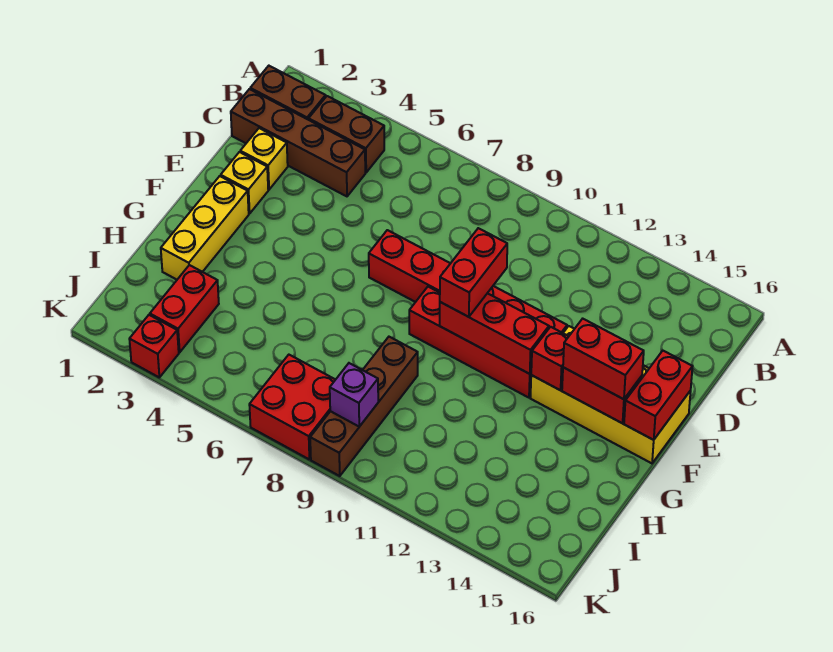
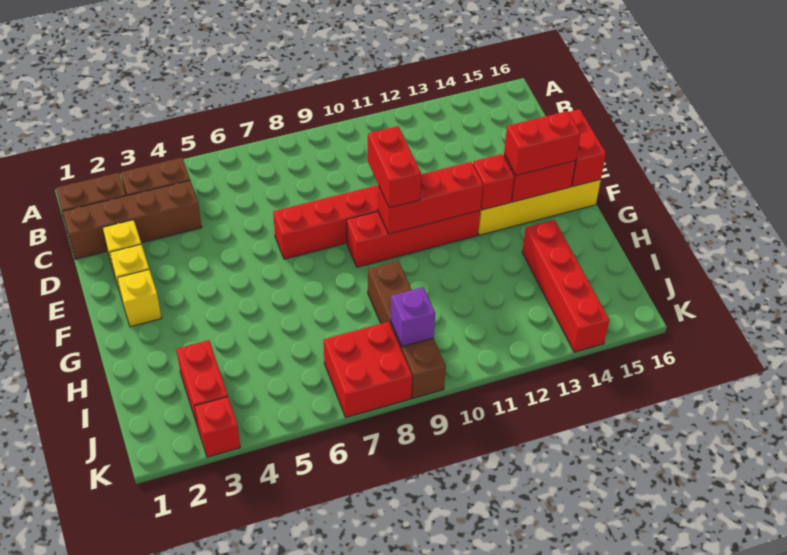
yellow 1x3 brick [161,176,249,280] -> yellow 1x1 brick [117,270,161,327]
none -> red 1x4 brick [522,220,609,352]

